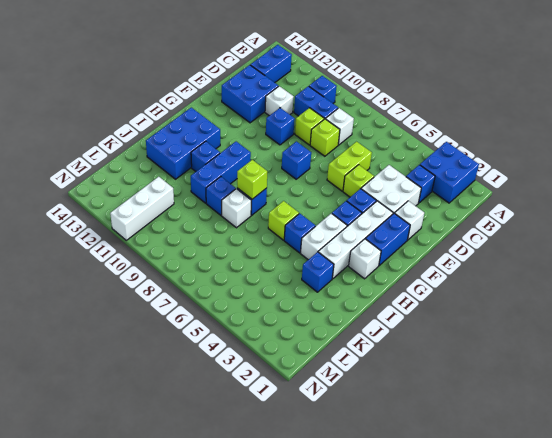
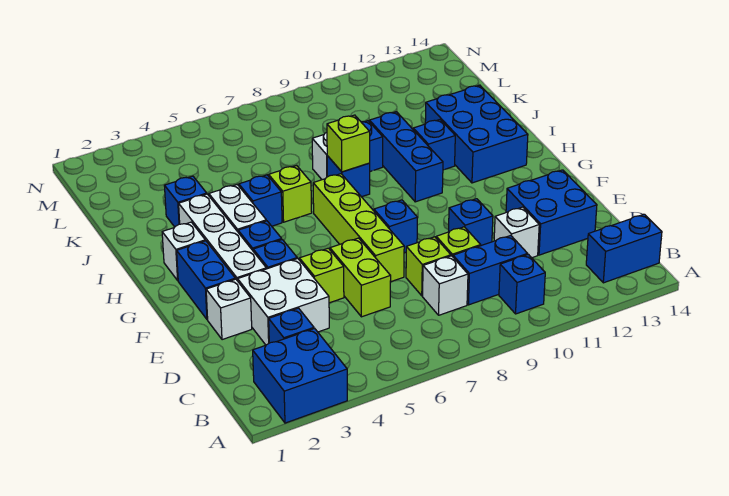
blue 1x2 brick [251,45,292,83] -> blue 1x2 brick turned to [586,214,662,283]
none -> lime 1x4 brick [313,174,404,282]
white 1x3 brick [110,177,174,240] -> none

